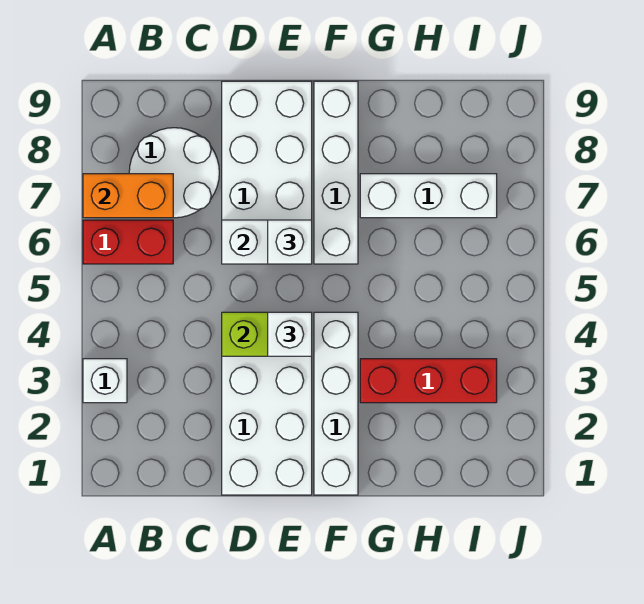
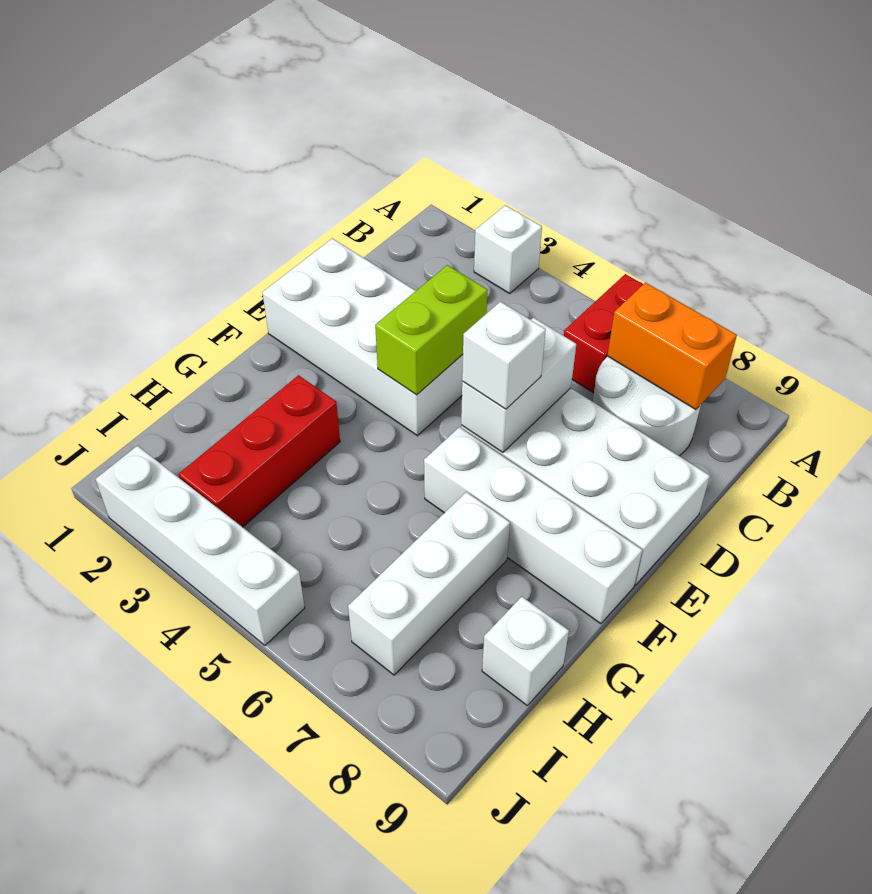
orange 1x2 brick [83,174,173,218] -> orange 1x2 brick turned to [607,283,737,410]
white 1x1 brick [268,312,312,356] -> white 1x1 brick moved to [482,597,569,705]
white 1x4 brick [314,312,358,495] -> white 1x4 brick moved to [96,446,305,645]

